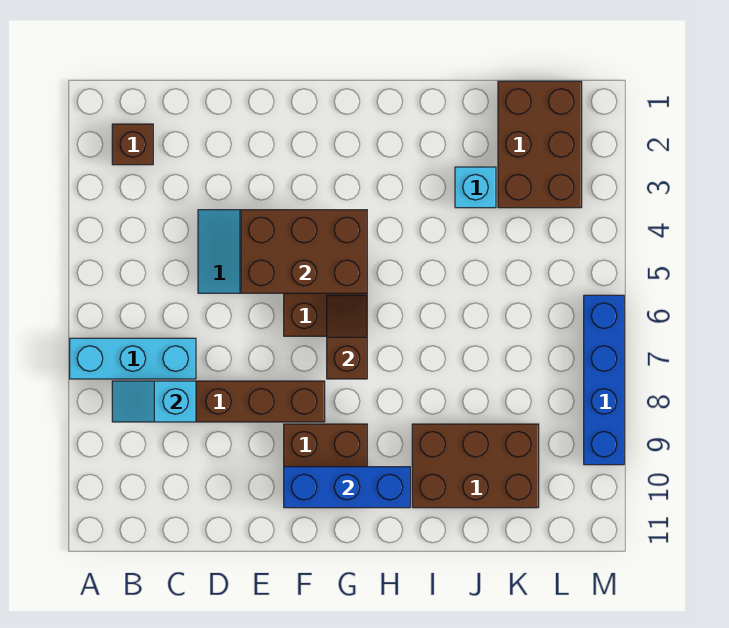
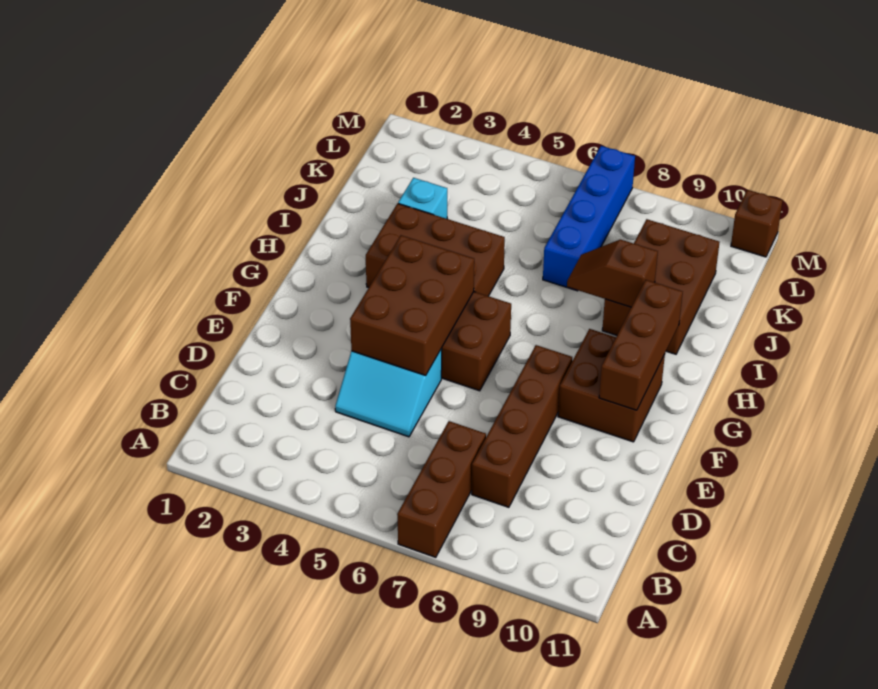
cyan 1x3 brick [70,338,196,379] -> brown 1x3 brick [397,421,486,557]
brown 1x1 brick [112,124,153,165] -> brown 1x1 brick moved to [731,190,783,257]
cyan 1x2 slope [112,381,196,422] -> none
blue 1x3 brick [284,467,410,508] -> brown 1x3 brick [599,280,683,410]
brown 1x2 slope [327,295,367,379] -> brown 1x2 slope moved to [567,239,658,307]
brown 2x3 brick [498,81,582,208] -> brown 2x3 brick moved to [366,203,505,296]
blue 1x4 brick [584,295,624,465] -> blue 1x4 brick turned to [543,146,635,291]

